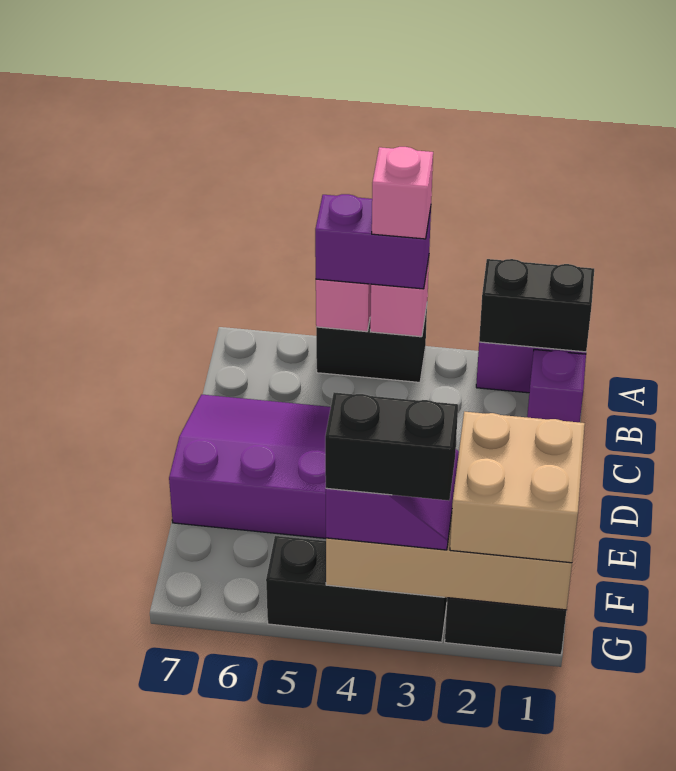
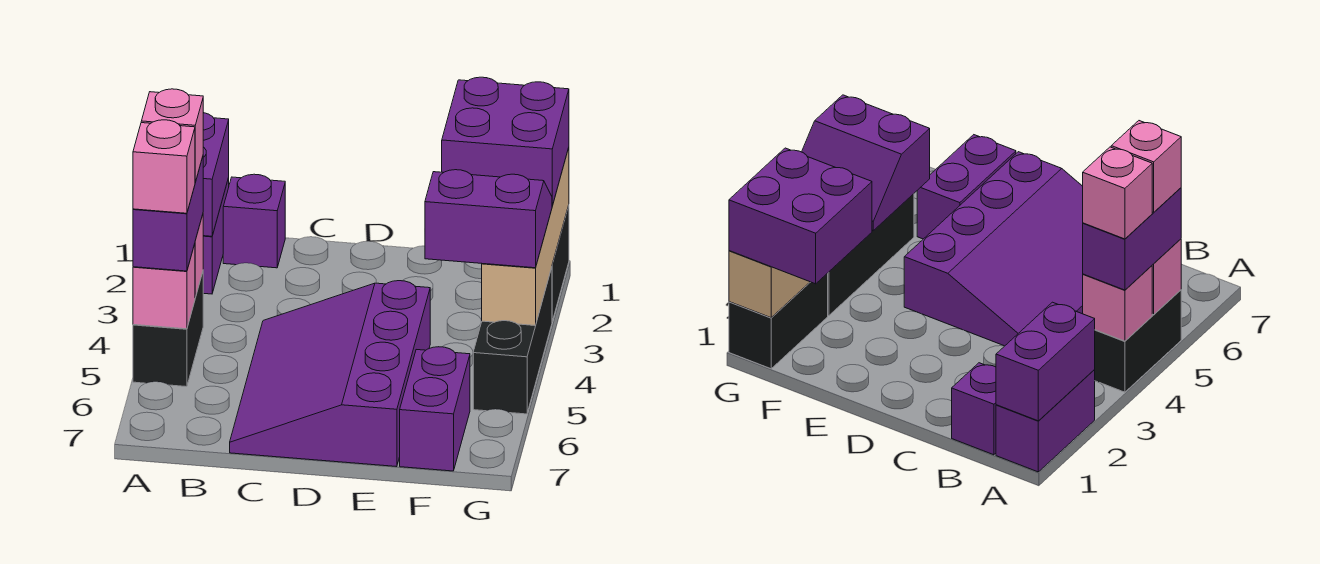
black 1x2 brick [479,259,594,352] -> purple 1x2 brick [203,113,229,236]
none -> pink 1x1 brick [133,120,195,213]
tan 2x2 brick [450,411,585,563] -> purple 2x2 brick [442,77,569,206]
none -> purple 1x2 brick [400,347,470,471]
black 1x2 brick [325,392,458,501] -> none

